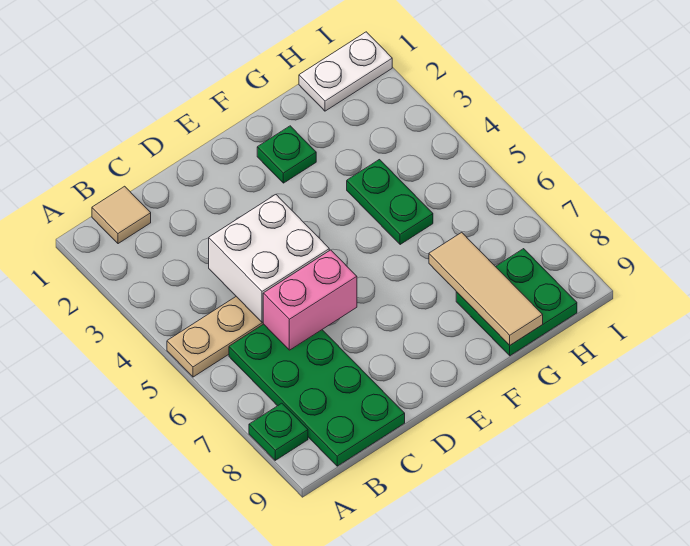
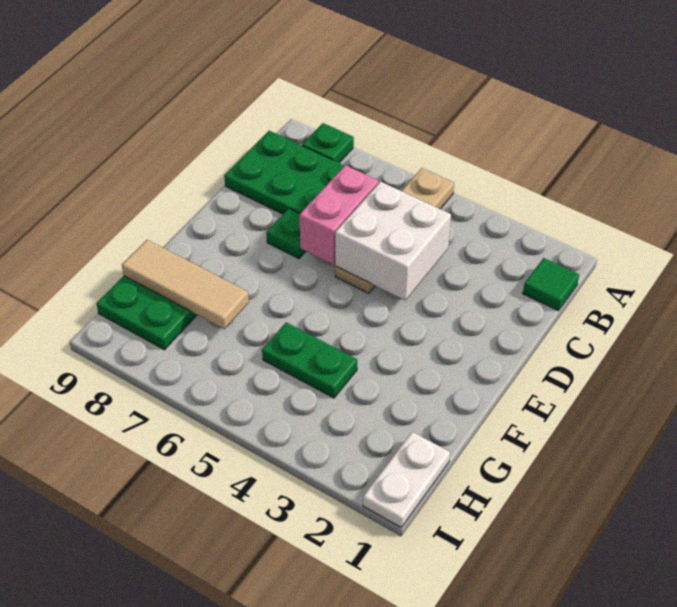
tan 1x1 tile [92,186,151,244] -> green 1x1 tile [523,258,579,311]
green 1x1 plate [257,126,316,183] -> green 1x1 plate moved to [266,209,306,259]

